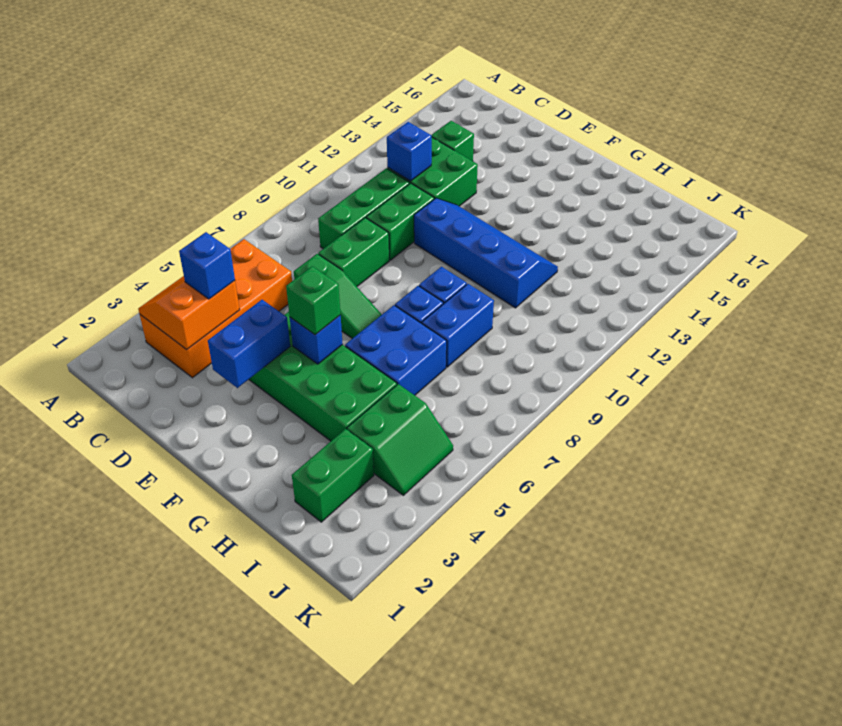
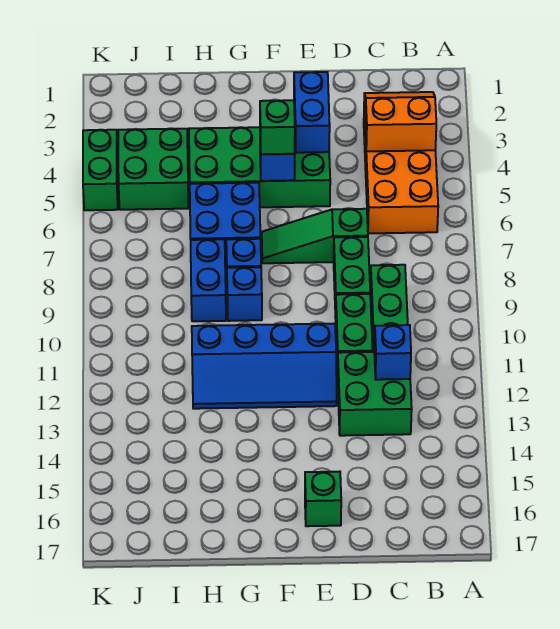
orange 2x2 slope [138,276,240,350] -> orange 2x2 slope turned to [364,92,436,151]
blue 1x1 brick [179,232,235,299] -> none
green 1x1 brick [432,121,474,161] -> green 1x1 brick moved to [305,472,341,526]
green 1x2 brick [292,429,374,522] -> green 1x2 brick moved to [83,130,118,210]
green 2x2 slope [347,384,453,495] -> green 2x2 brick [118,129,189,210]

